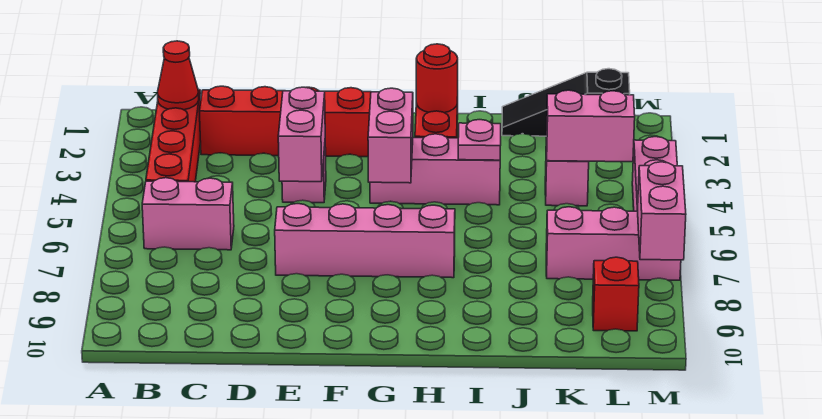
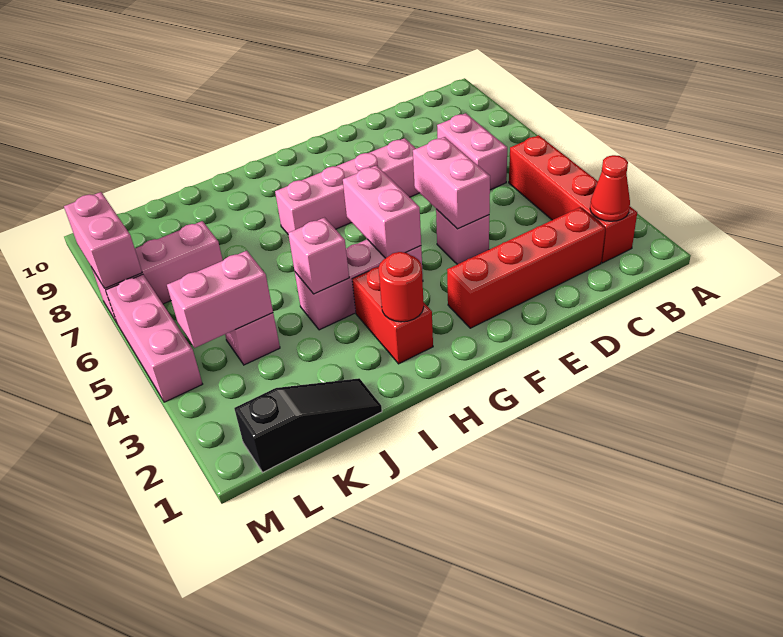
pink 1x2 brick [142,178,234,250] -> pink 1x2 brick turned to [437,113,507,190]
pink 1x1 plate [458,120,501,160] -> pink 1x1 brick [288,218,349,294]
red 1x1 brick [593,257,639,331] -> none

